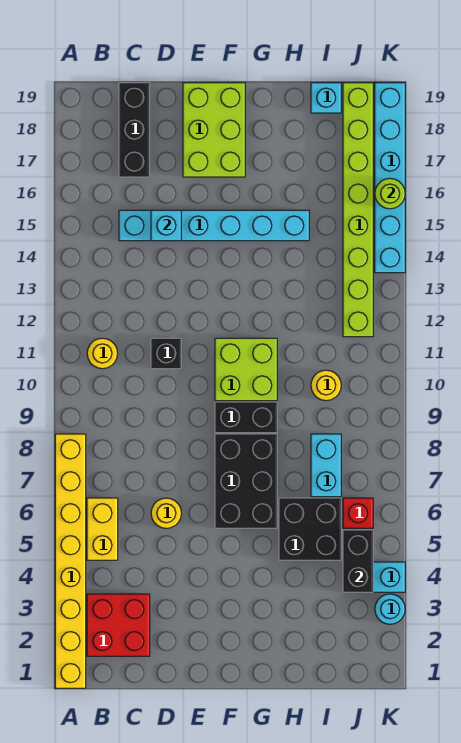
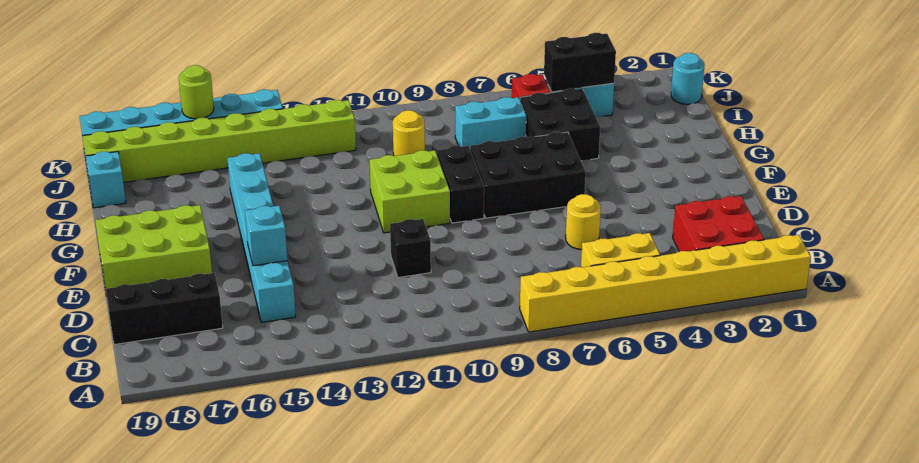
yellow 1x1 round brick [87,338,118,369] -> none
cyan 1x1 round brick [375,594,405,624] -> cyan 1x1 round brick moved to [671,53,704,104]

